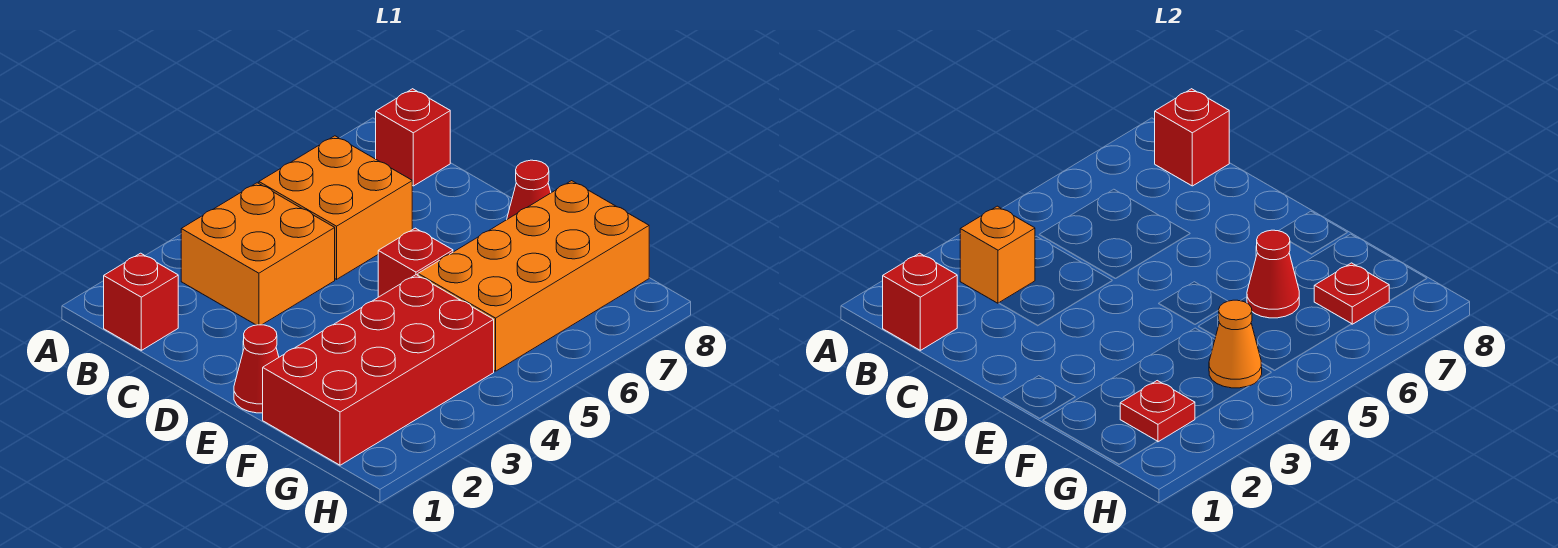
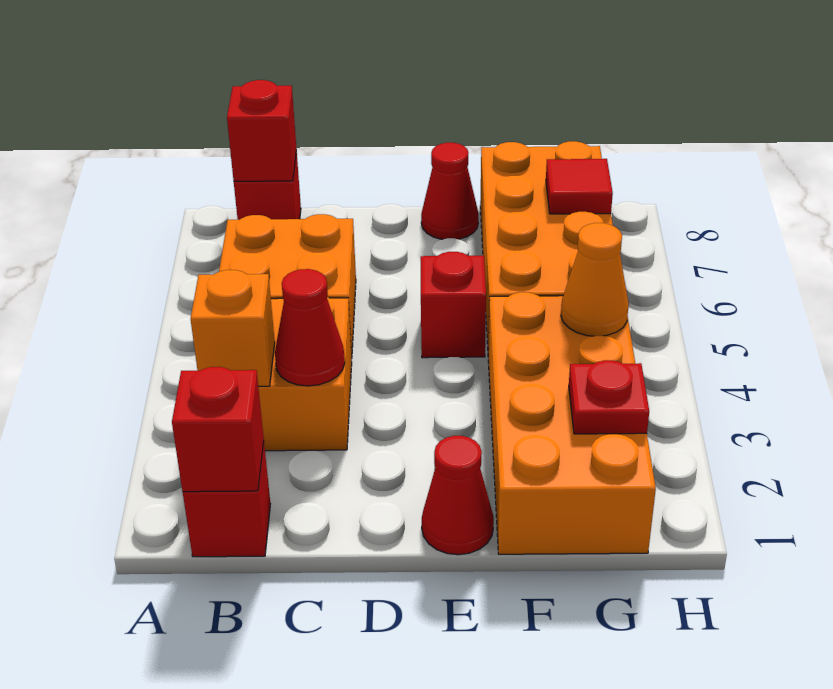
red 2x4 brick [263,275,494,465] -> orange 2x4 brick [488,292,656,554]
red 1x1 cone [1247,230,1299,318] -> red 1x1 cone moved to [275,269,345,386]
red 1x1 plate [1314,263,1389,324] -> red 1x1 tile [546,159,613,214]

